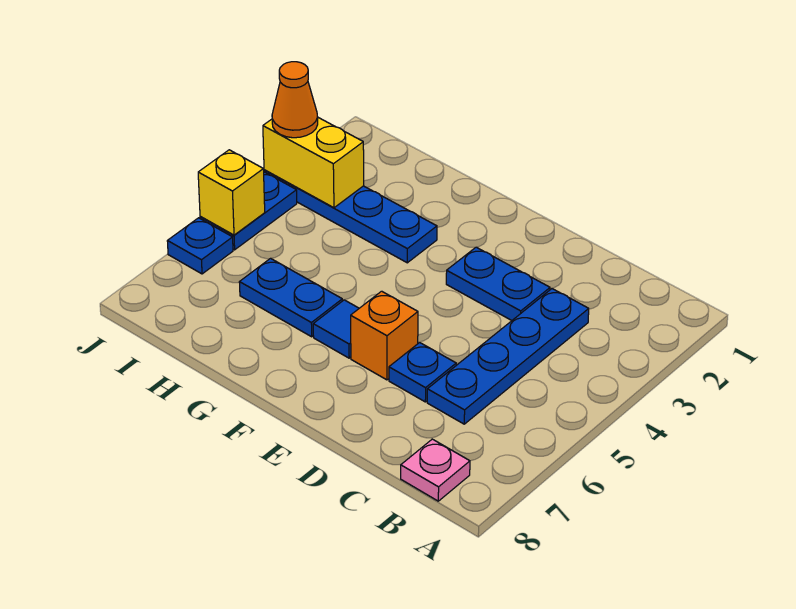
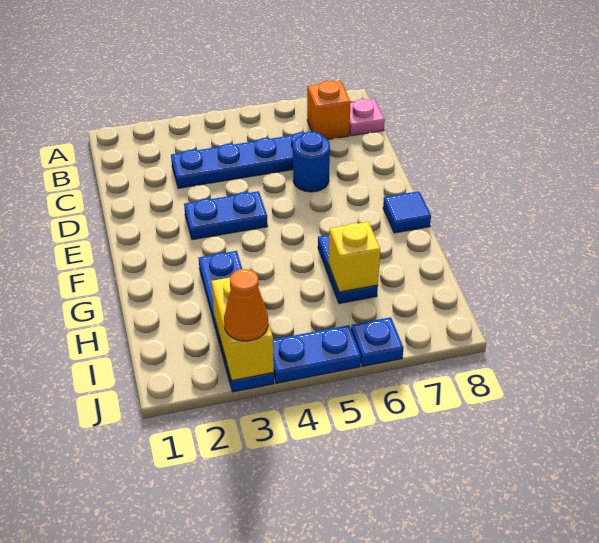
blue 1x2 plate [446,247,550,320] -> blue 1x2 plate turned to [184,191,268,240]
blue 1x1 plate [389,343,456,402] -> blue 1x1 round brick [293,132,330,192]
orange 1x1 brick [351,291,418,380] -> orange 1x1 brick moved to [307,81,351,140]
blue 1x1 tile [313,300,359,358] -> blue 1x1 tile moved to [383,191,431,233]
yellow 1x1 brick [198,150,265,235] -> yellow 1x1 brick moved to [329,222,380,292]

